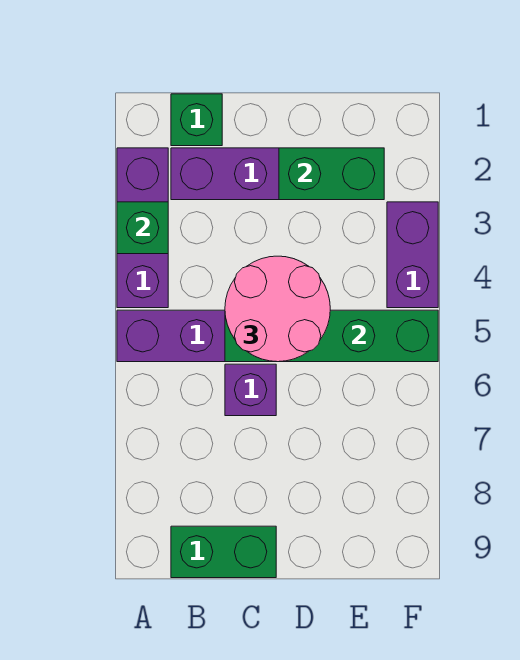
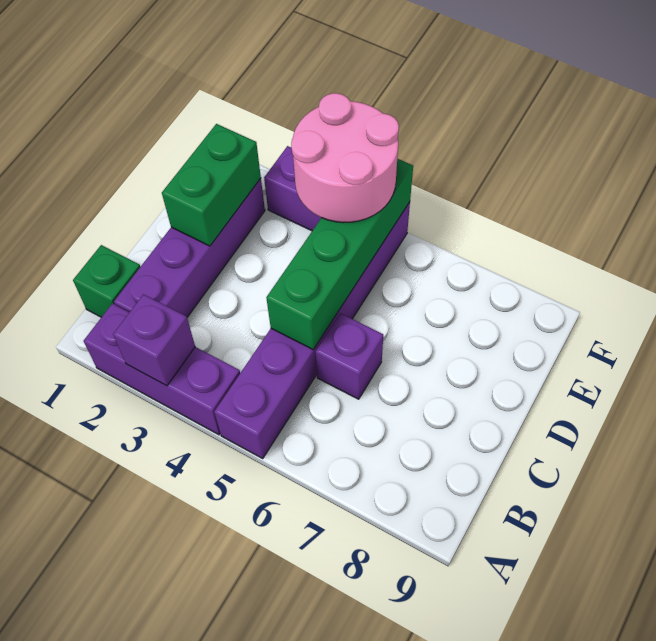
green 1x1 brick [117,202,168,254] -> purple 1x1 brick [113,294,195,386]
green 1x2 brick [171,526,276,578] -> none
pink 2x2 round brick [225,256,330,362] -> pink 2x2 round brick moved to [291,93,399,223]

